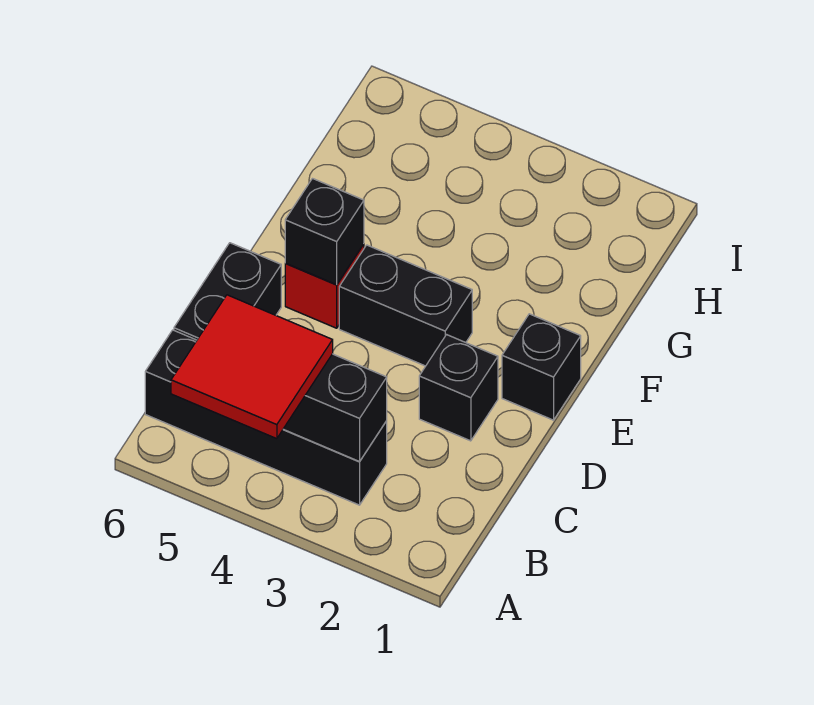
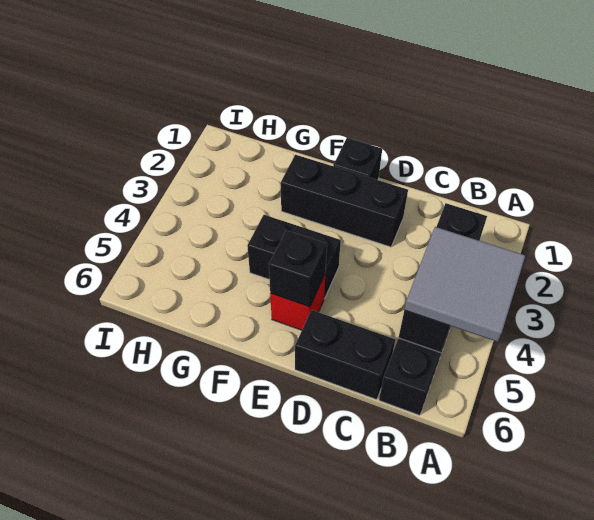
red 2x2 tile [171,295,333,439] -> grey 2x2 tile [404,227,525,342]
black 1x1 brick [419,335,498,441] -> black 1x3 brick [281,155,408,247]
black 1x2 brick [339,245,472,366] -> black 1x2 brick turned to [247,215,341,298]

